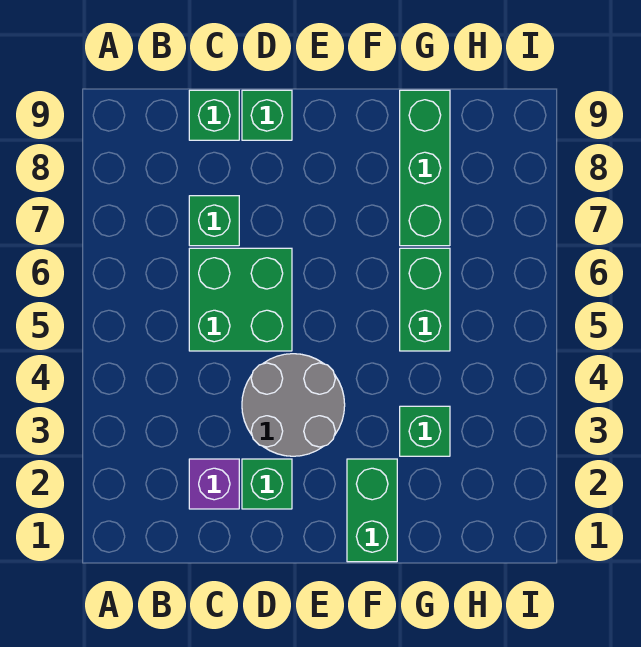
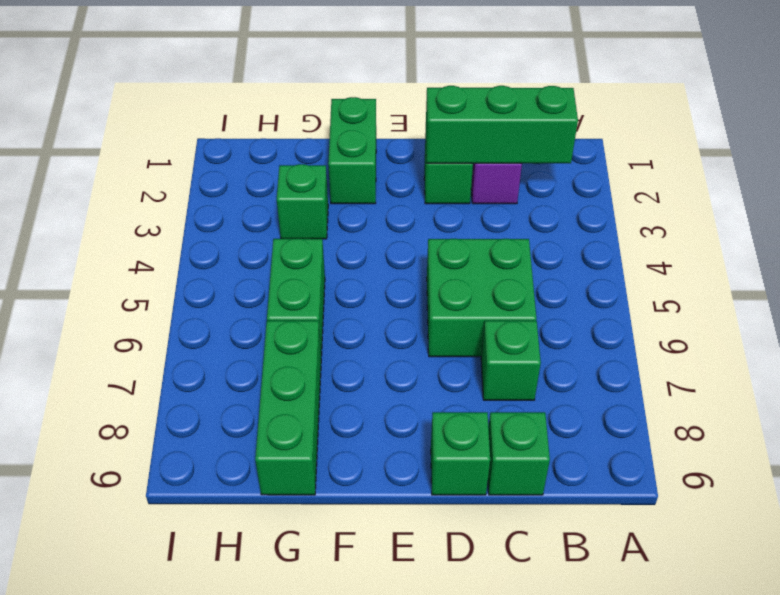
none -> green 1x3 brick [426,86,578,163]
grey 2x2 round brick [242,354,345,456] -> none

